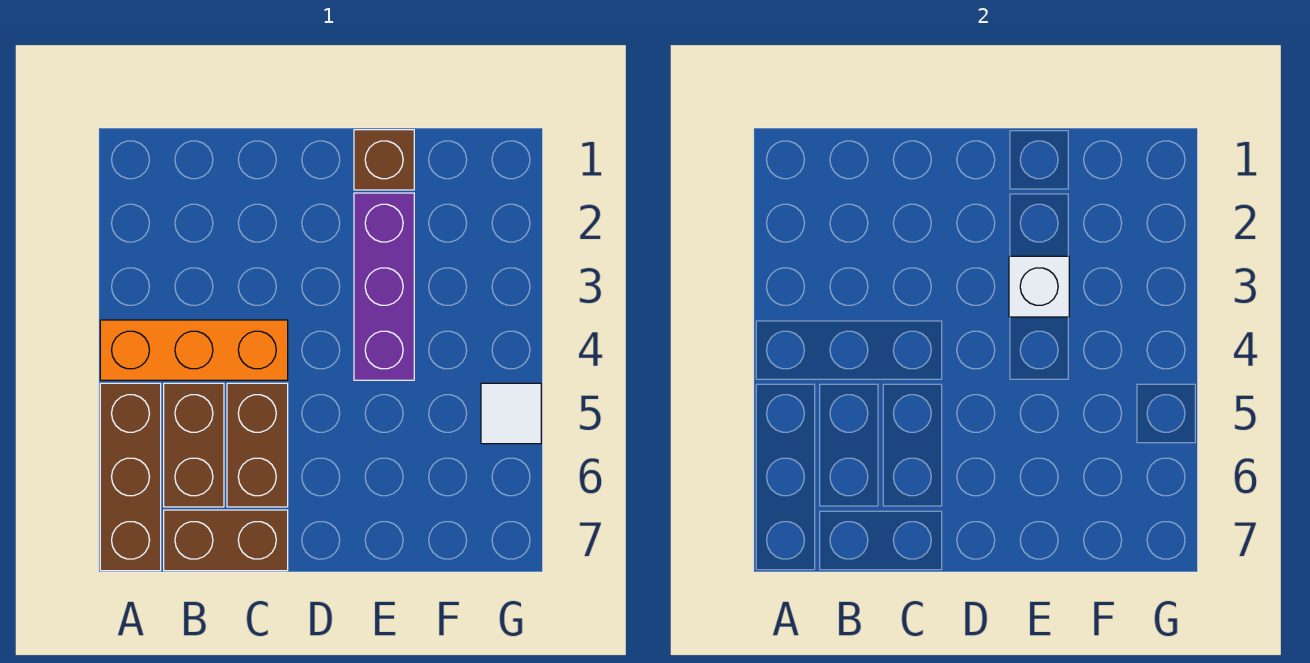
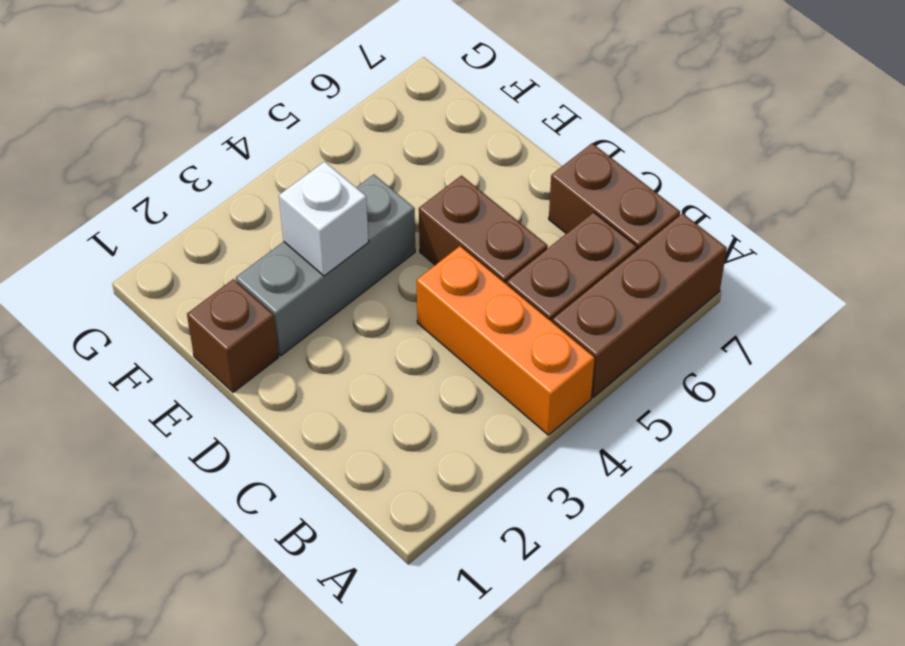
brown 1x2 brick [227,383,288,507] -> brown 1x2 brick turned to [419,176,548,284]
purple 1x3 brick [354,193,414,380] -> grey 1x3 brick [236,175,415,356]
white 1x1 tile [481,383,541,444] -> none

